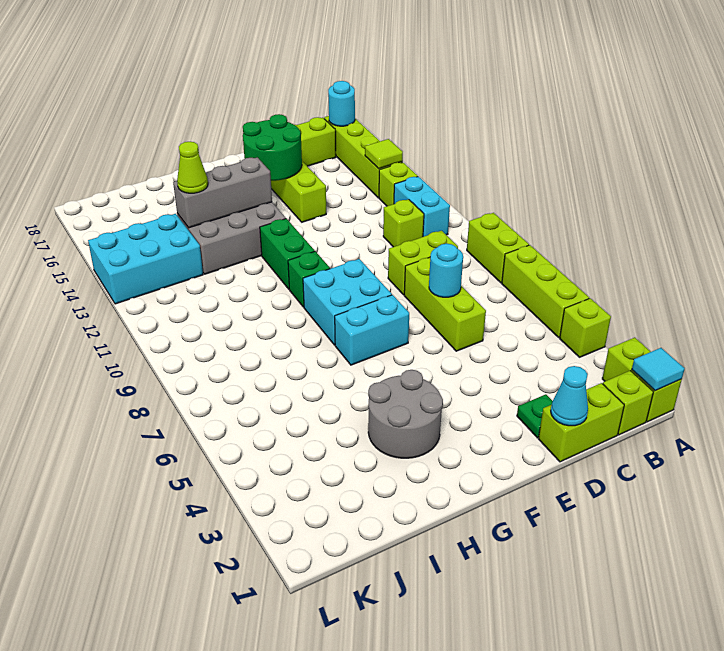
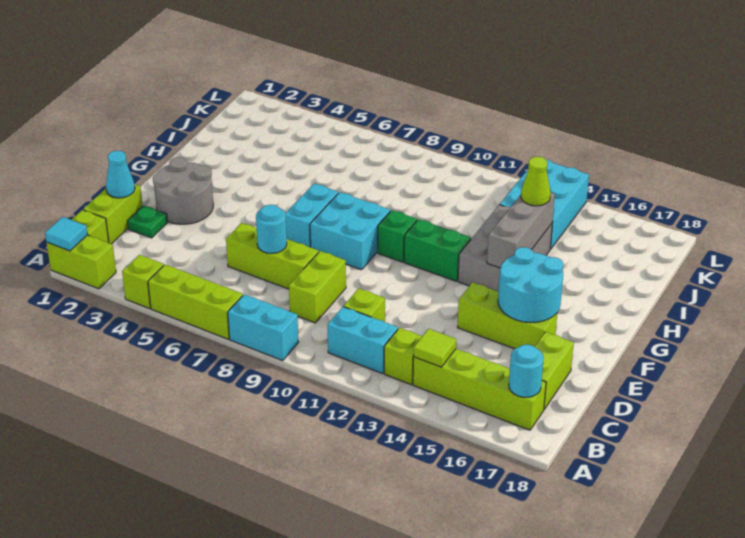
lime 1x2 brick [467,213,529,283] -> cyan 1x2 brick [228,294,299,361]
green 2x2 round brick [243,114,302,181] -> cyan 2x2 round brick [498,247,563,323]
grey 2x2 round brick [368,370,443,458] -> grey 2x2 round brick moved to [153,157,213,224]

